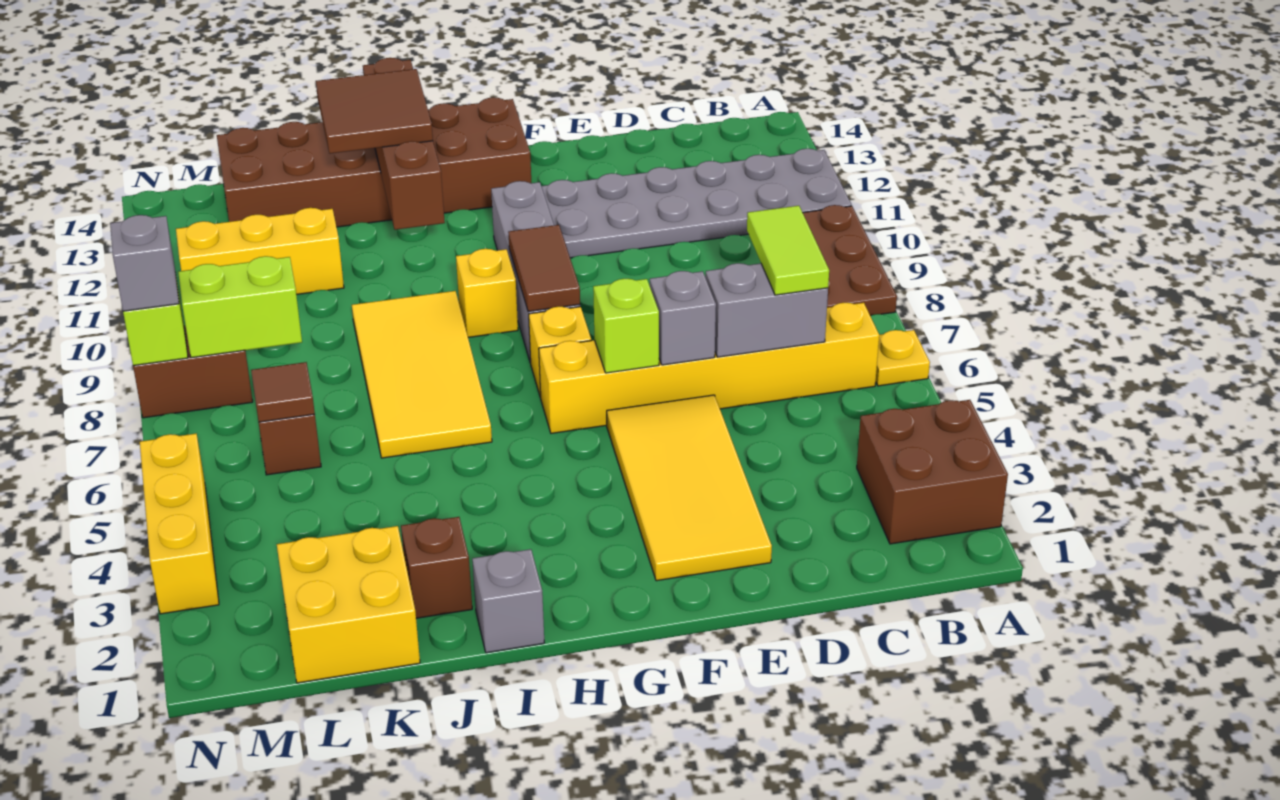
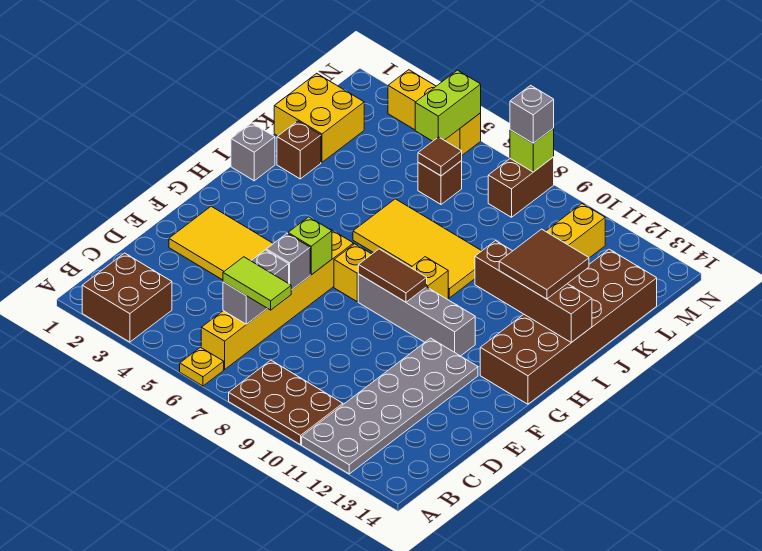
lime 1x2 brick [178,256,302,358] -> lime 1x2 brick moved to [415,70,481,141]

